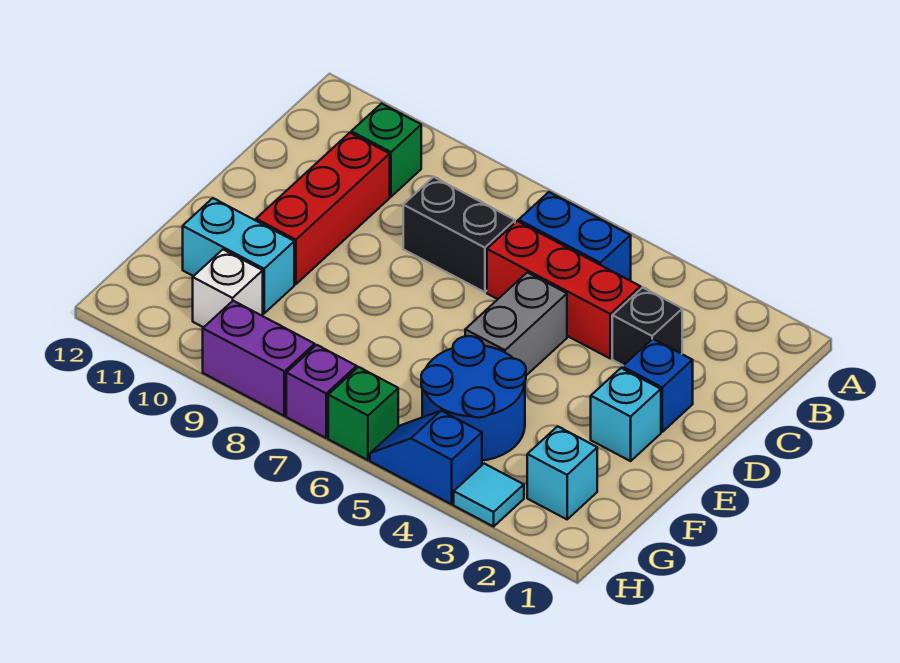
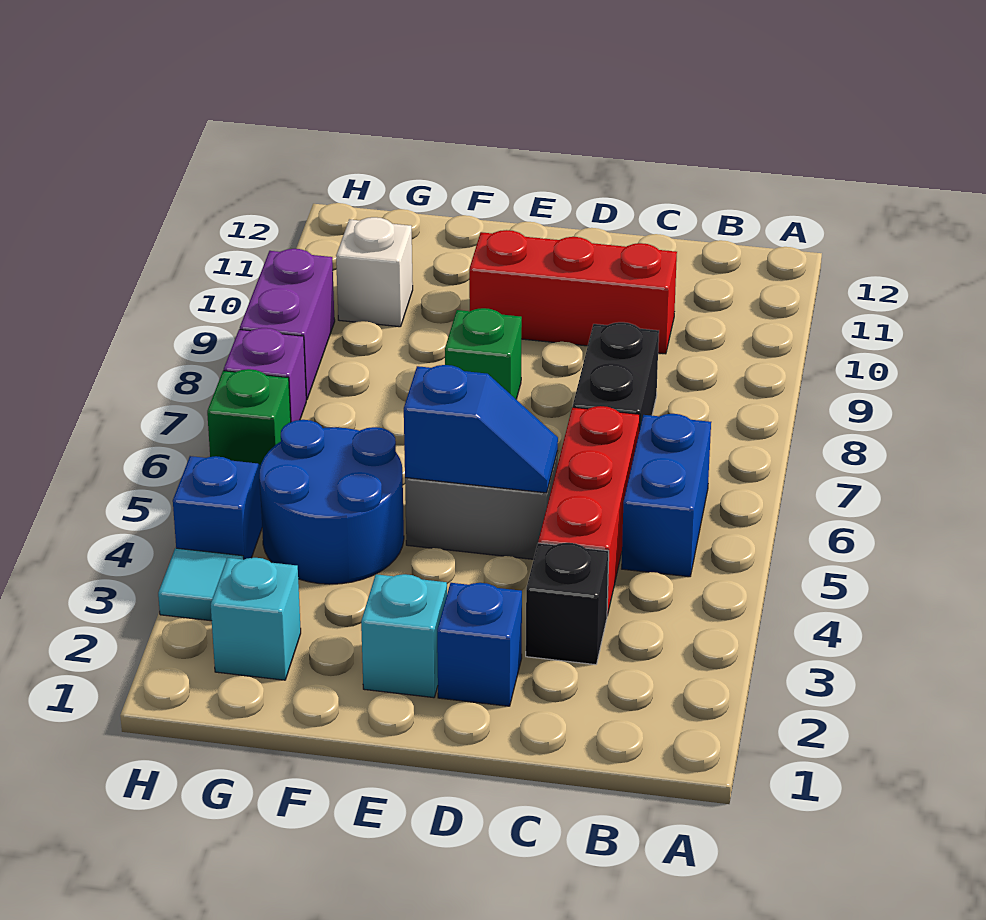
green 1x1 brick [351,103,421,197] -> green 1x1 brick moved to [445,308,522,399]
none -> blue 1x2 slope [404,365,558,493]
cyan 1x2 brick [183,198,294,313] -> none

